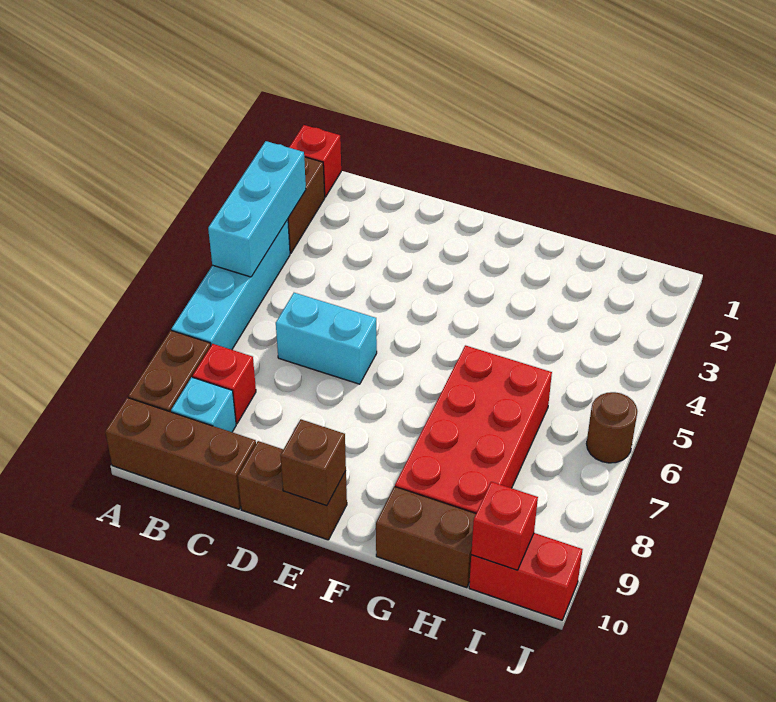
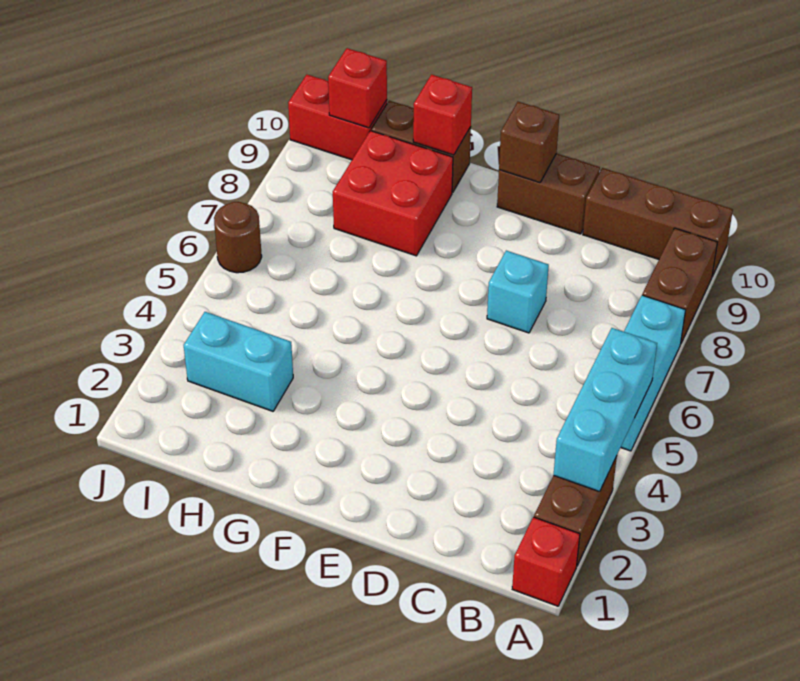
cyan 1x4 brick [172,219,290,350] -> cyan 1x3 brick [621,295,685,451]
red 1x1 brick [193,344,256,424] -> red 1x1 brick moved to [413,75,472,155]
cyan 1x1 brick [171,377,236,432] -> cyan 1x1 brick moved to [487,251,549,333]
cyan 1x2 brick [276,293,377,384] -> cyan 1x2 brick moved to [184,312,293,411]
red 2x4 brick [395,345,552,513] -> red 2x2 brick [333,131,453,256]

